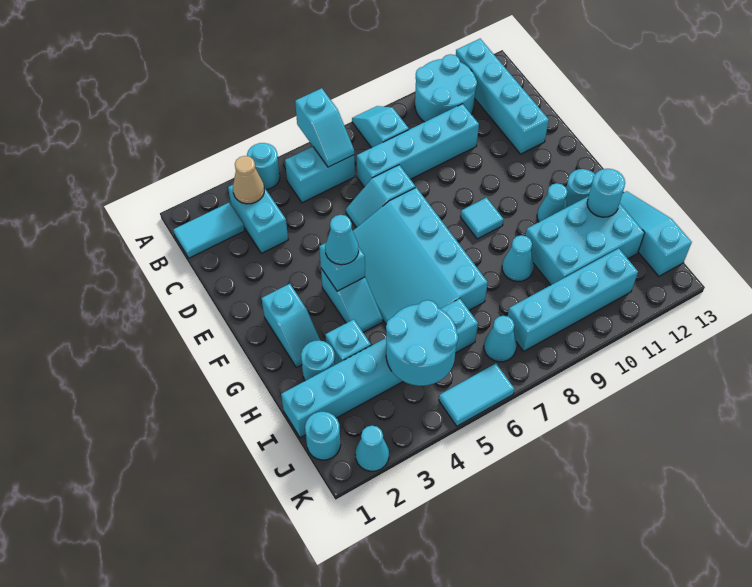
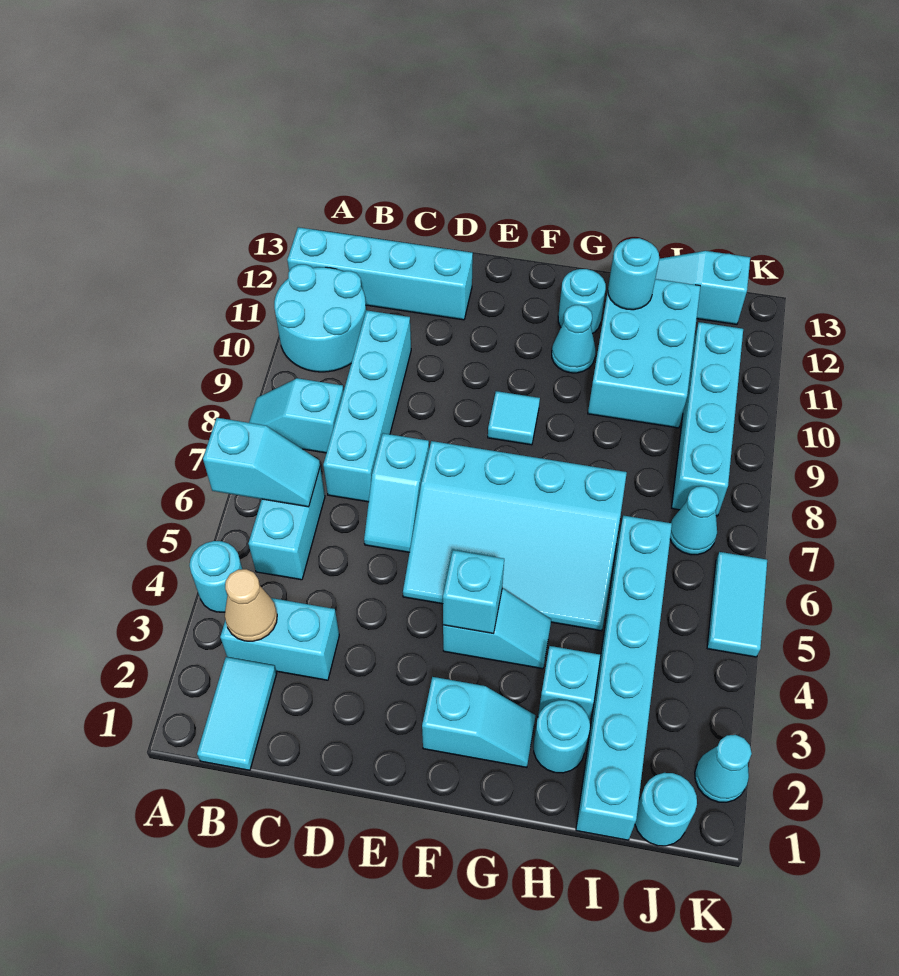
cyan 1x1 cone [325,215,359,265] -> none
cyan 1x1 cone [502,235,534,281] -> none
cyan 2x2 round brick [386,300,458,386] -> none

